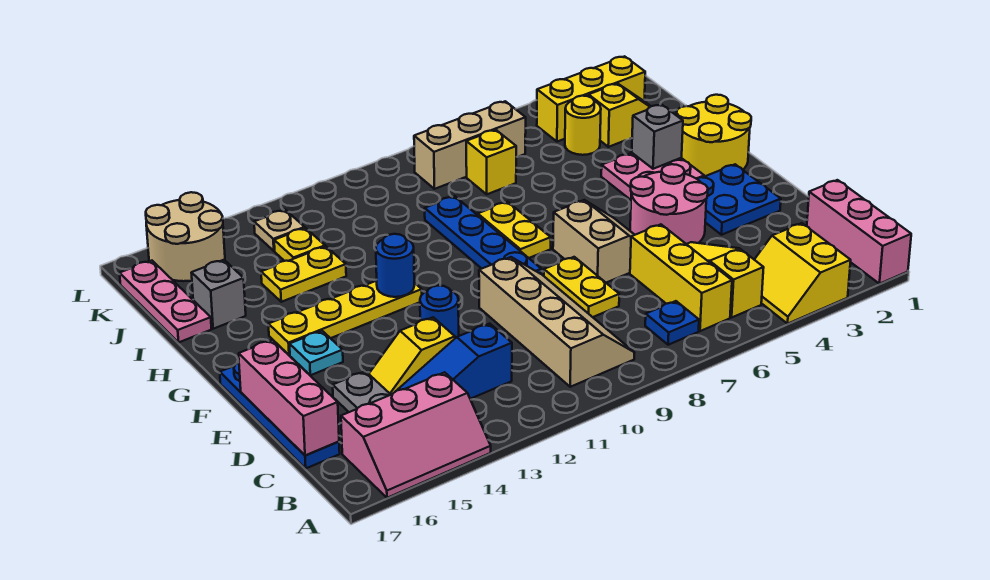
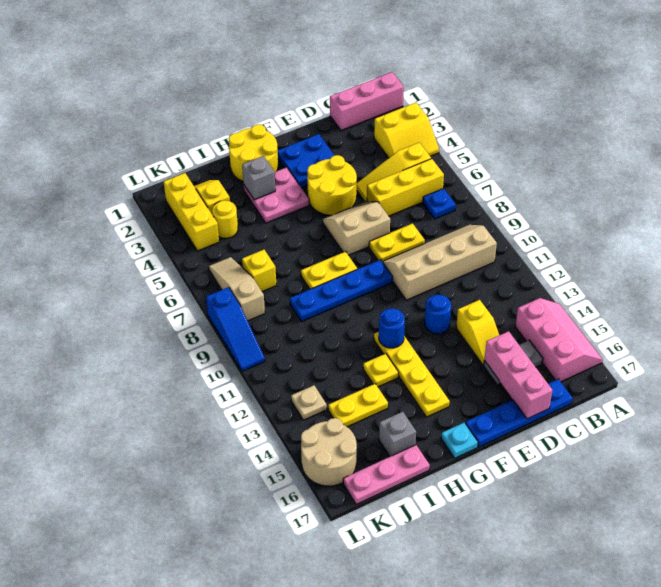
blue 1x3 slope [395,324,512,399] -> blue 1x3 slope moved to [206,287,265,371]
pink 1x3 brick [239,340,339,455] -> pink 1x3 brick turned to [484,331,552,419]
pink 2x2 round brick [630,164,708,244] -> yellow 2x2 round brick [307,155,357,215]
cyan 1x1 plate [290,331,343,375] -> cyan 1x1 plate moved to [441,422,478,458]
yellow 1x2 plate [261,246,346,302] -> yellow 1x2 plate turned to [328,384,388,427]
yellow 1x1 plate [274,228,325,261] -> yellow 1x1 plate moved to [363,354,399,387]
tan 1x3 brick [414,101,526,189] -> tan 1x3 slope [209,257,265,321]

